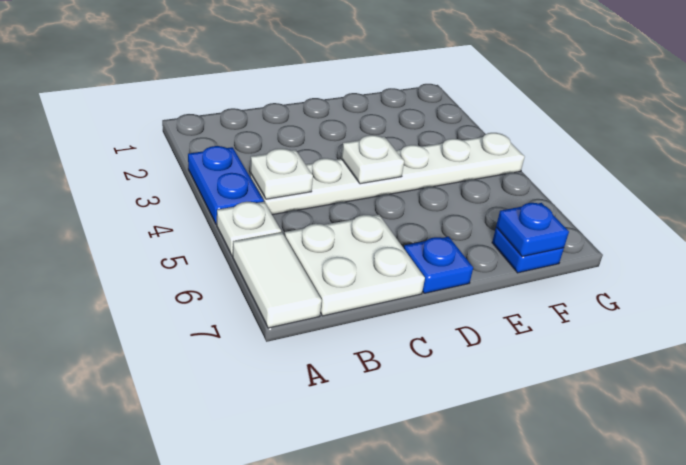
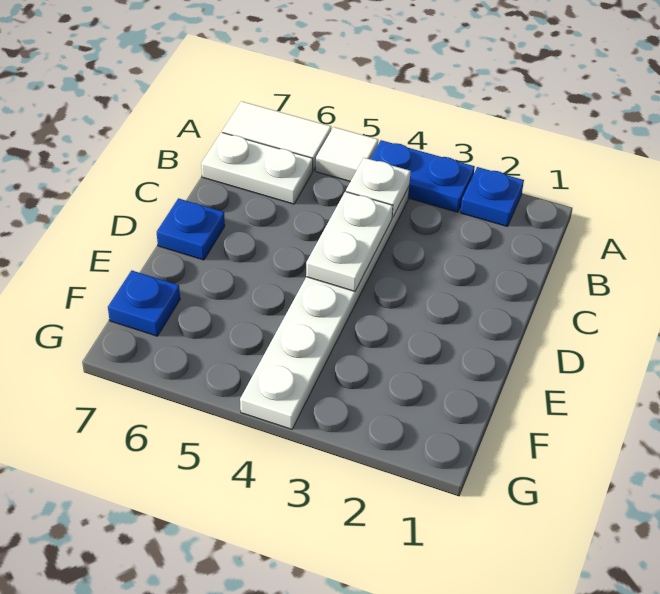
white 1x1 plate [217,202,281,256] -> white 1x1 tile [316,127,378,182]
white 2x2 plate [284,215,425,316] -> white 1x2 plate [201,132,313,204]
white 1x1 plate [341,135,404,184] -> white 1x2 plate [306,192,393,291]
blue 1x1 plate [496,203,569,257] -> blue 1x1 plate moved to [460,167,524,226]

